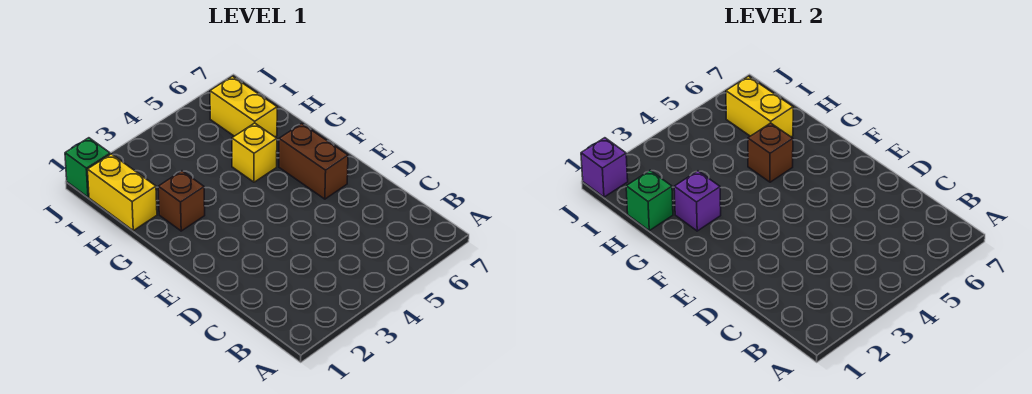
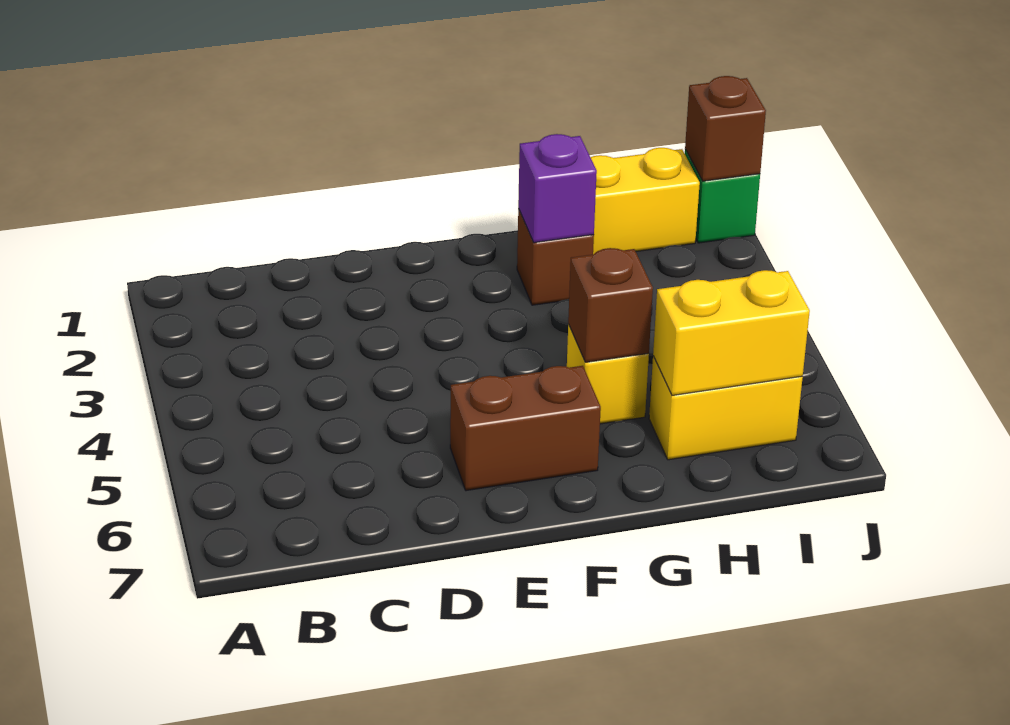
green 1x1 brick [626,171,673,231] -> none
purple 1x1 brick [581,138,628,197] -> brown 1x1 brick [685,76,766,181]

